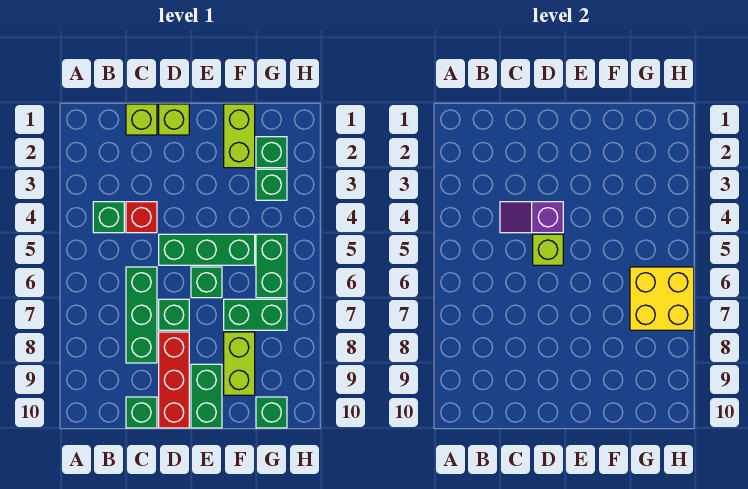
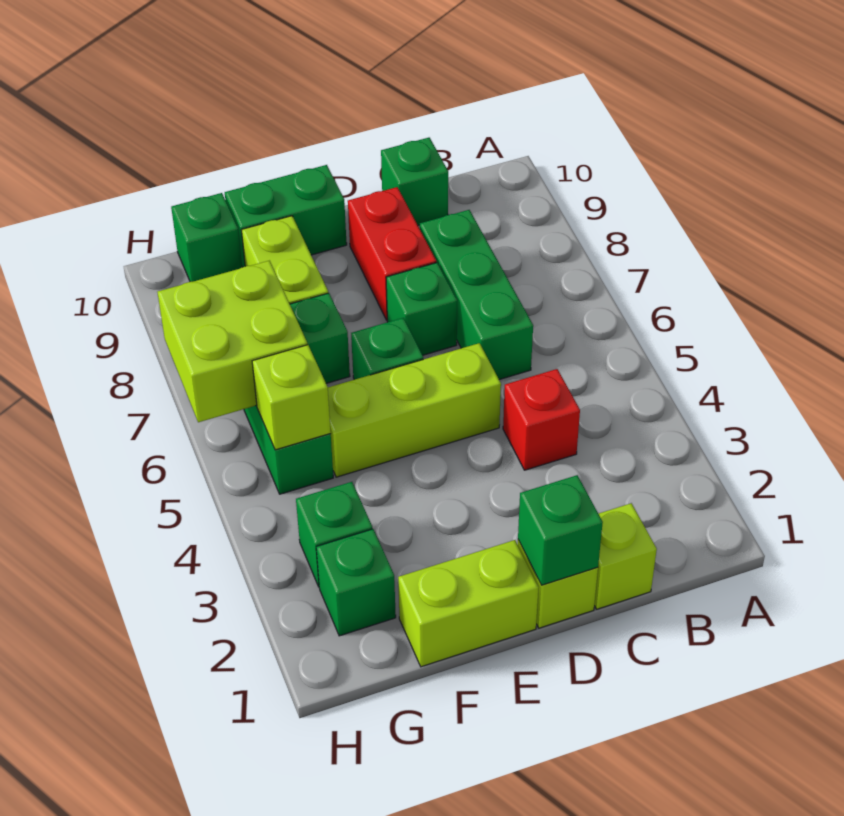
green 1x1 brick [93,202,124,233] -> green 1x1 brick moved to [518,475,603,585]
purple 1x2 slope [500,202,563,233] -> none
green 1x3 brick [159,234,255,265] -> lime 1x3 brick [328,343,501,477]
lime 1x1 brick [533,234,563,265] -> lime 1x1 brick moved to [252,345,331,450]
red 1x3 brick [159,332,189,428] -> red 1x2 brick [348,187,436,320]
green 1x2 brick [191,364,222,428] -> green 1x2 brick turned to [225,165,347,267]
lime 1x2 brick [224,104,255,168] -> lime 1x2 brick turned to [398,540,539,667]
yellow 2x2 brick [630,267,694,330] -> lime 2x2 brick [158,261,307,422]

